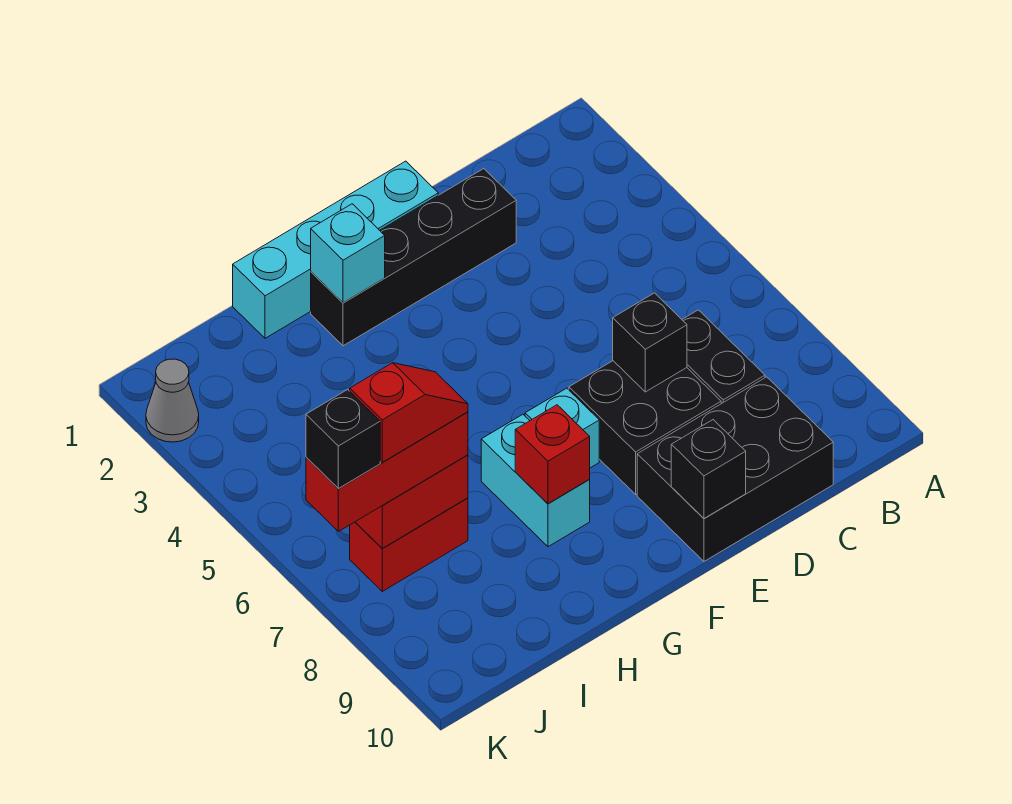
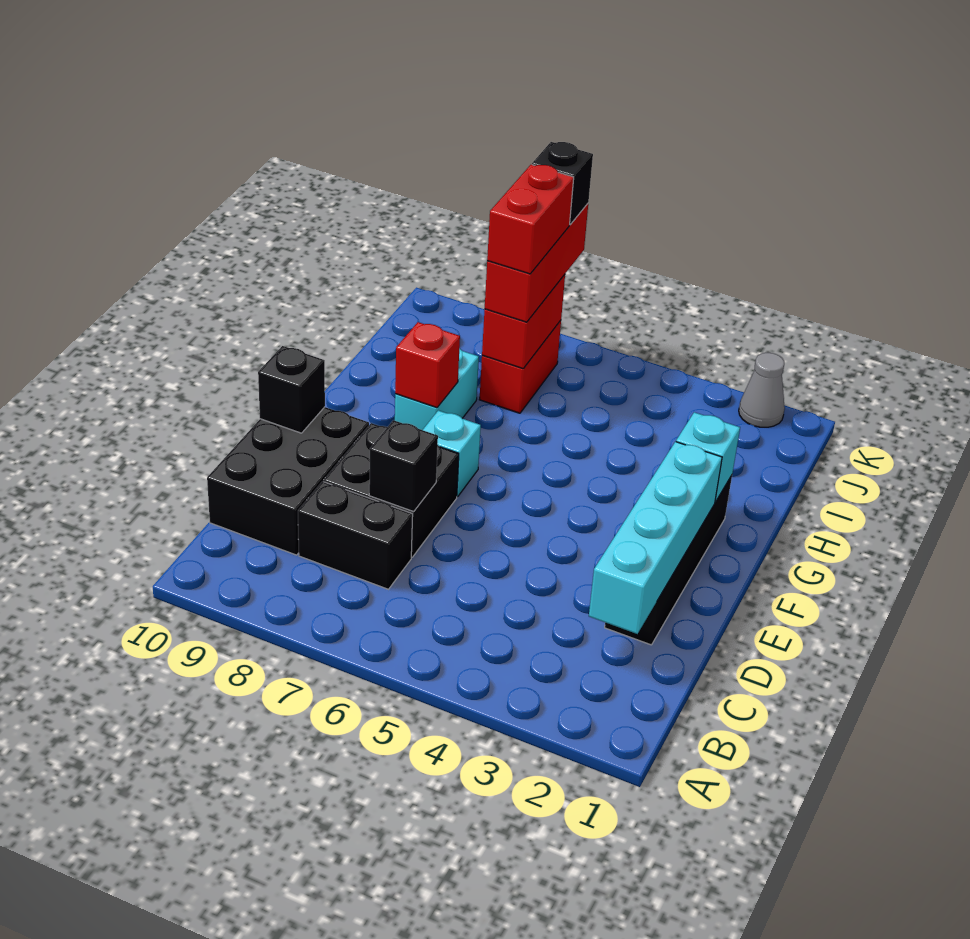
cyan 1x4 brick [233,161,438,338] -> cyan 1x4 brick moved to [589,442,722,634]
cyan 1x2 brick [481,414,590,547] -> cyan 1x2 brick turned to [395,348,479,430]
red 1x2 slope [350,363,468,462] -> red 1x2 brick [487,165,574,274]

